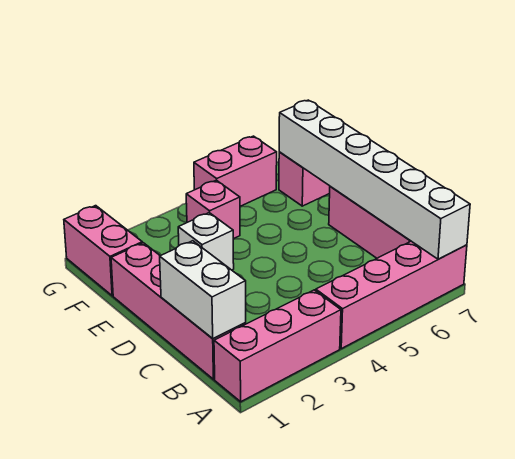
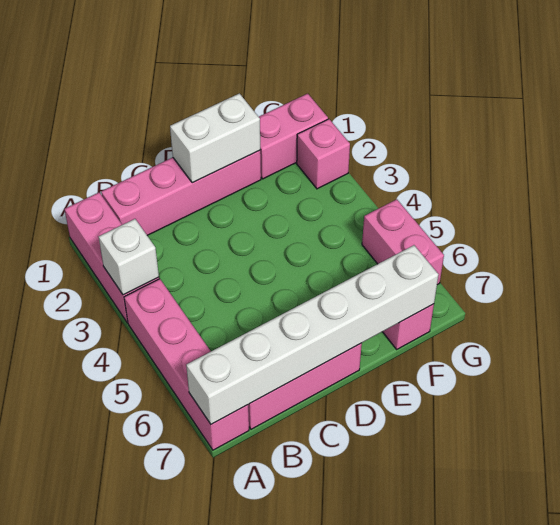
white 1x2 brick [160,241,246,339] -> white 1x2 brick moved to [170,93,260,183]
white 1x1 brick [178,213,234,270] -> white 1x1 brick moved to [99,219,159,295]
pink 1x1 brick [186,180,240,239] -> pink 1x1 brick moved to [297,119,350,189]

